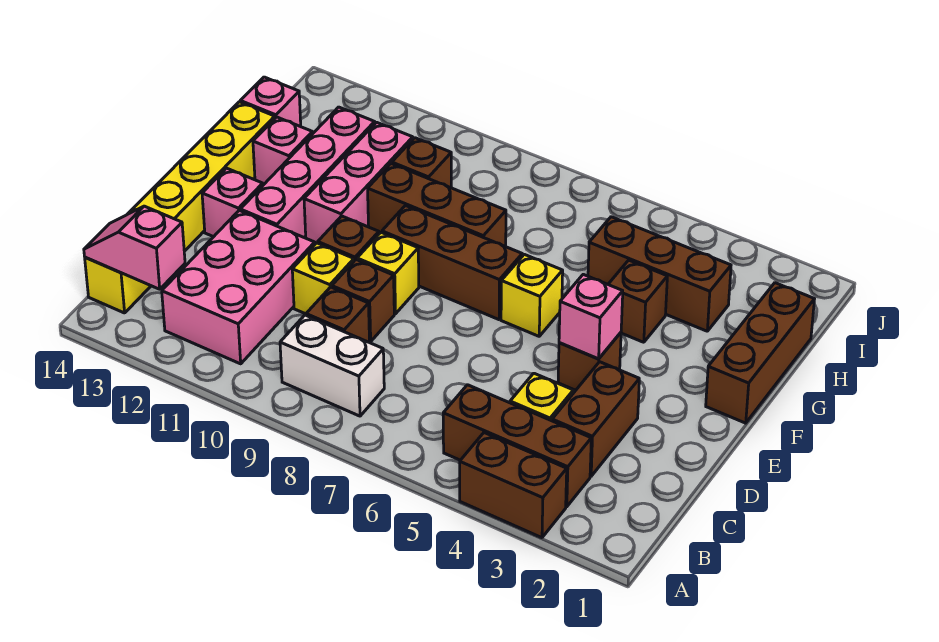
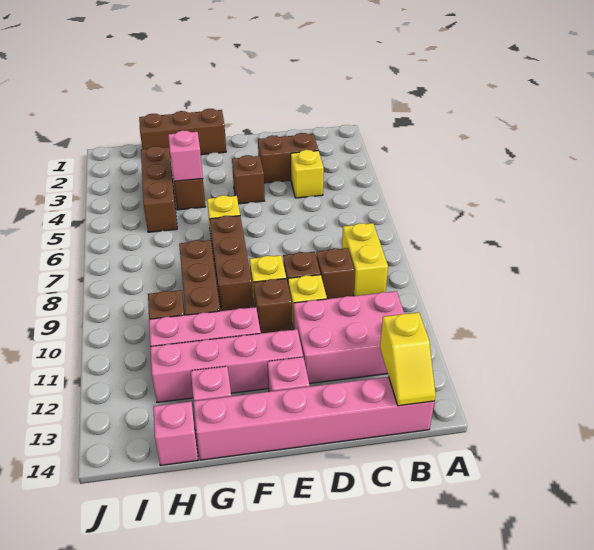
brown 1x2 brick [460,433,567,538] -> none
brown 1x3 brick [443,385,591,507] -> none
white 1x2 brick [280,315,384,416] -> yellow 1x2 brick [342,223,388,296]
pink 1x2 slope [84,206,185,289] -> yellow 1x2 slope [380,312,436,406]
yellow 1x6 brick [85,102,275,313] -> pink 1x6 brick [194,377,435,460]
pink 1x1 brick [559,274,623,359] -> pink 1x1 brick moved to [168,130,203,181]

